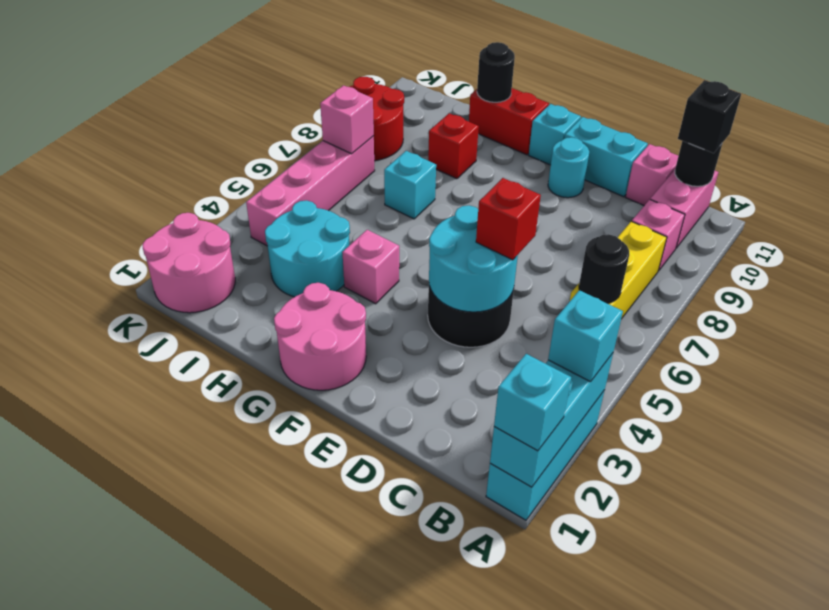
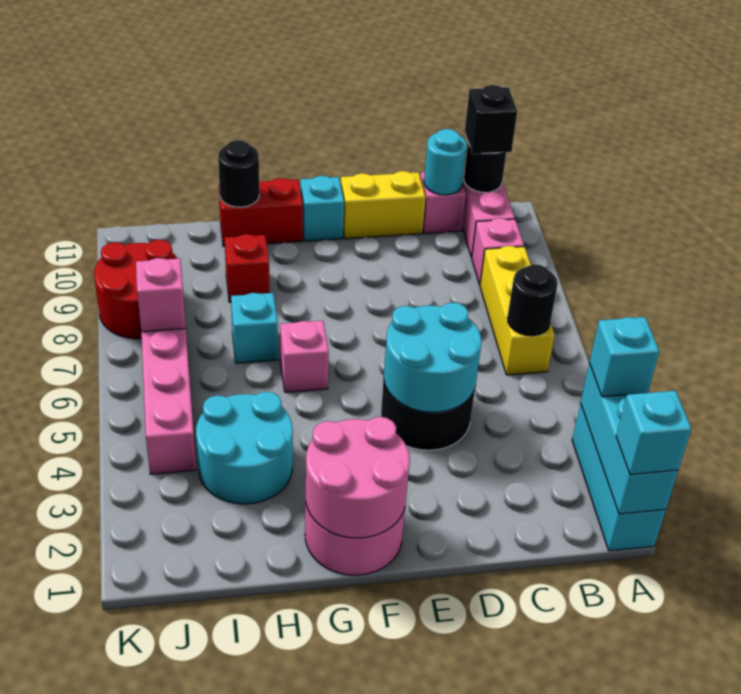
red 1x1 brick [476,178,541,260] -> none
cyan 1x2 brick [565,117,648,197] -> yellow 1x2 brick [341,171,426,239]
cyan 1x1 round brick [548,137,589,198] -> cyan 1x1 round brick moved to [424,129,467,195]
pink 1x1 brick [342,230,399,304] -> pink 1x1 brick moved to [280,321,329,392]
pink 2x2 round brick [143,213,235,313] -> pink 2x2 round brick moved to [306,417,410,538]

